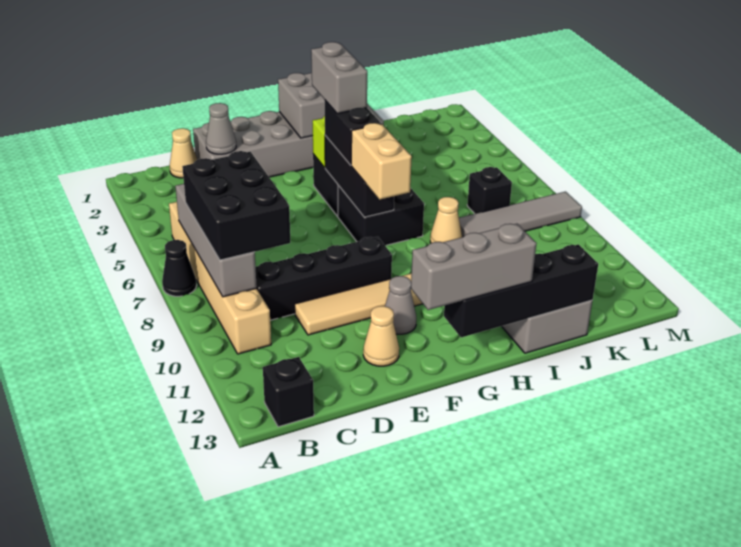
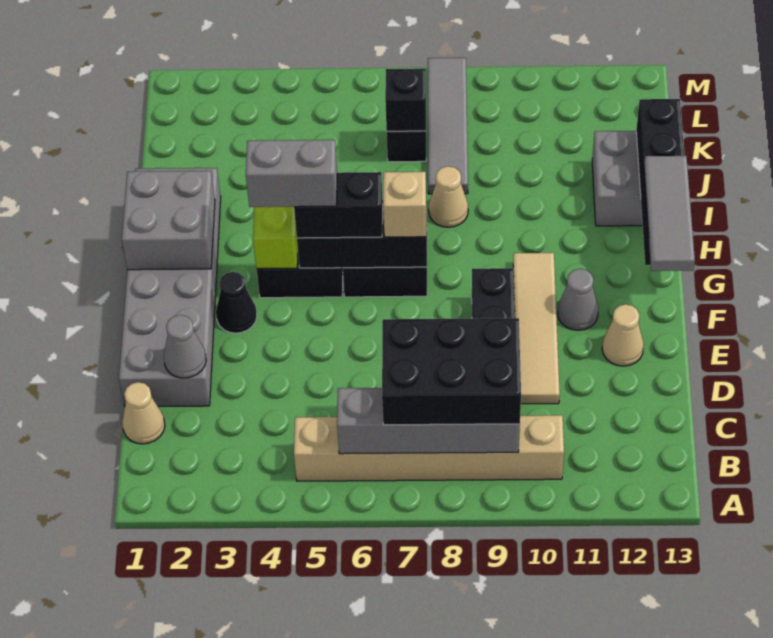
black 1x1 cone [162,240,197,296] -> black 1x1 cone moved to [216,272,257,333]
black 1x1 brick [263,357,314,427] -> black 1x1 brick moved to [385,69,426,131]
grey 1x3 brick [411,223,536,310] -> grey 1x3 tile [644,156,695,271]
tan 1x2 brick [351,123,412,200] -> tan 1x1 brick [383,172,426,237]

